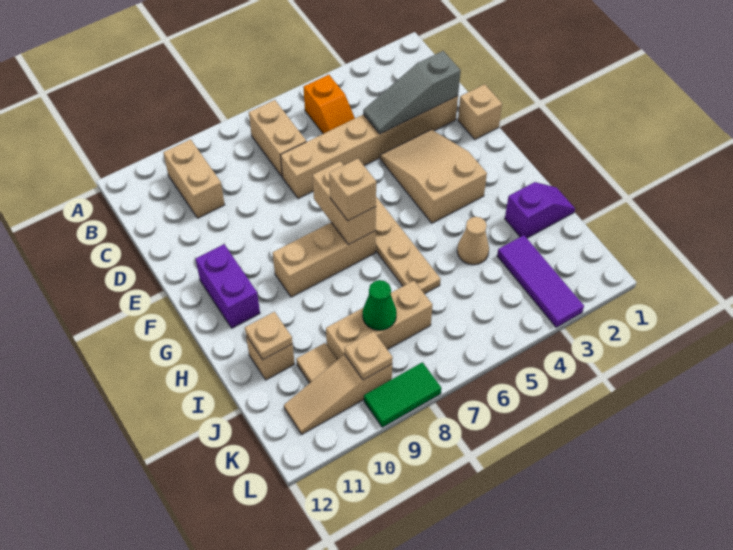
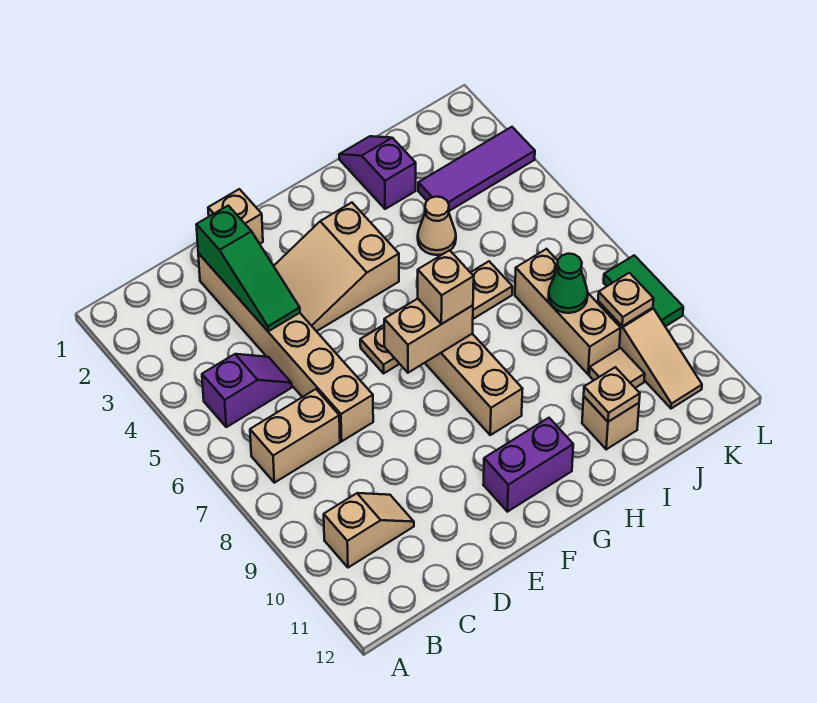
orange 1x2 slope [304,75,355,134] -> purple 1x2 slope [202,354,292,427]
tan 1x2 brick [163,139,225,218] -> tan 1x2 slope [324,493,414,568]
grey 1x3 slope [363,51,461,134] -> green 1x3 slope [196,206,300,331]

